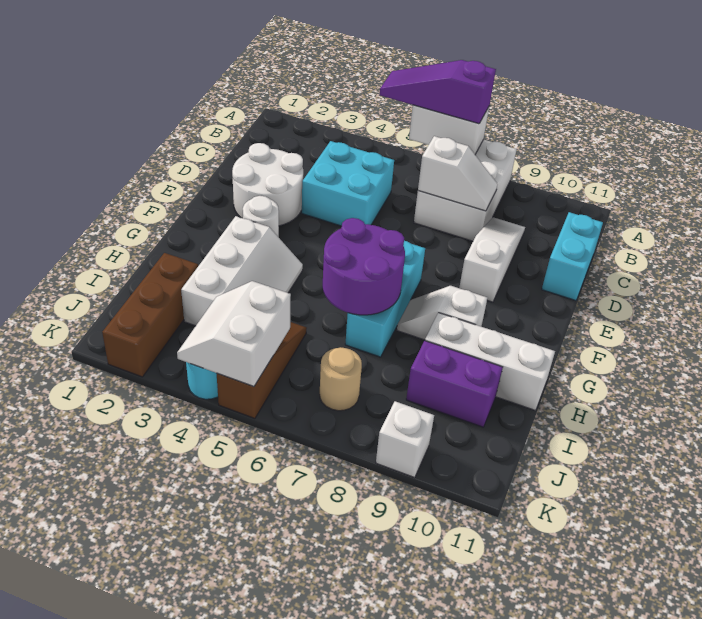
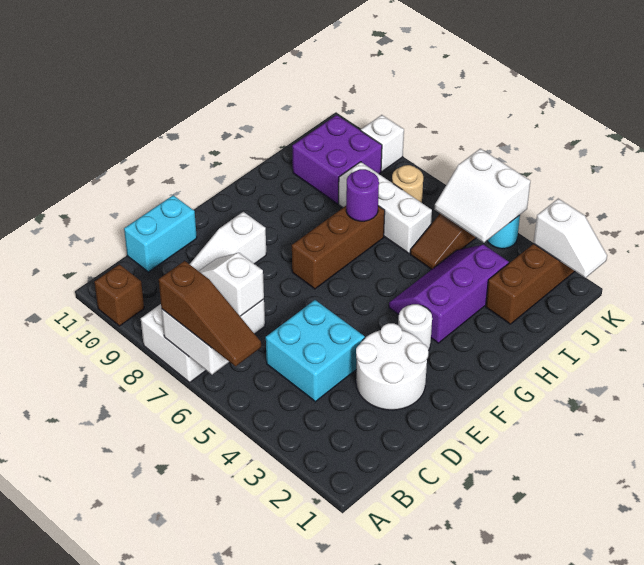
purple 1x3 slope [379,60,496,124] -> brown 1x3 slope [159,261,261,367]
none -> brown 1x1 brick [94,264,144,326]
cyan 1x3 brick [345,241,425,357] -> brown 1x3 brick [292,206,385,289]
white 2x3 slope [181,216,303,326] -> purple 2x3 slope [389,245,509,343]
purple 2x2 round brick [323,218,405,315] -> purple 1x1 round brick [346,169,379,221]
white 1x2 slope [397,286,487,340] -> white 1x2 slope moved to [534,199,607,278]
white 1x3 brick [425,313,555,411] -> white 1x3 brick moved to [339,162,432,253]
purple 1x2 brick [406,341,503,427] -> purple 2x2 brick [292,115,382,204]
white 2x2 slope [177,281,291,387] -> white 2x2 slope turned to [434,149,530,243]

